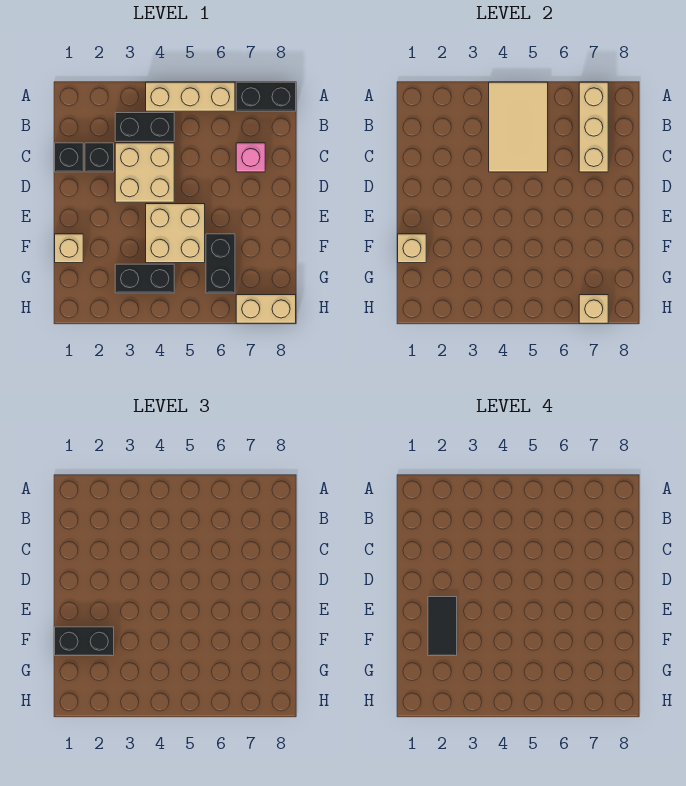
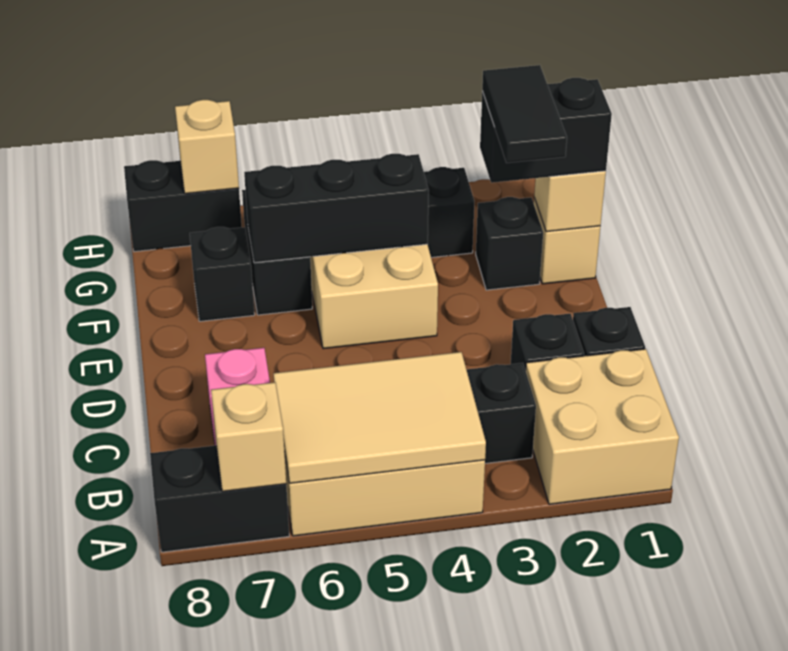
tan 2x3 tile [489,82,548,172] -> tan 2x3 tile turned to [273,352,486,483]
tan 1x3 brick [579,82,608,172] -> tan 1x1 brick [211,382,286,491]
tan 2x2 brick [115,143,174,202] -> tan 2x2 brick moved to [526,349,679,504]
none -> black 1x1 brick [476,197,543,290]
none -> black 1x3 brick [244,154,429,263]
none -> black 1x1 brick [190,227,255,321]
tan 1x2 brick [236,295,296,323] -> black 1x2 brick [124,160,242,252]

